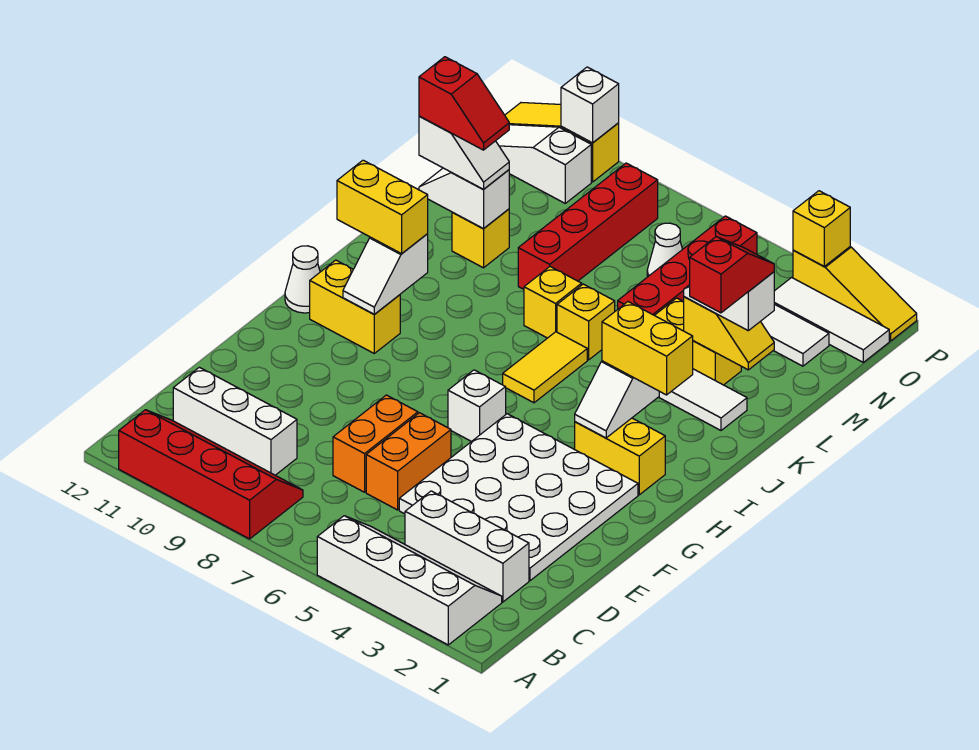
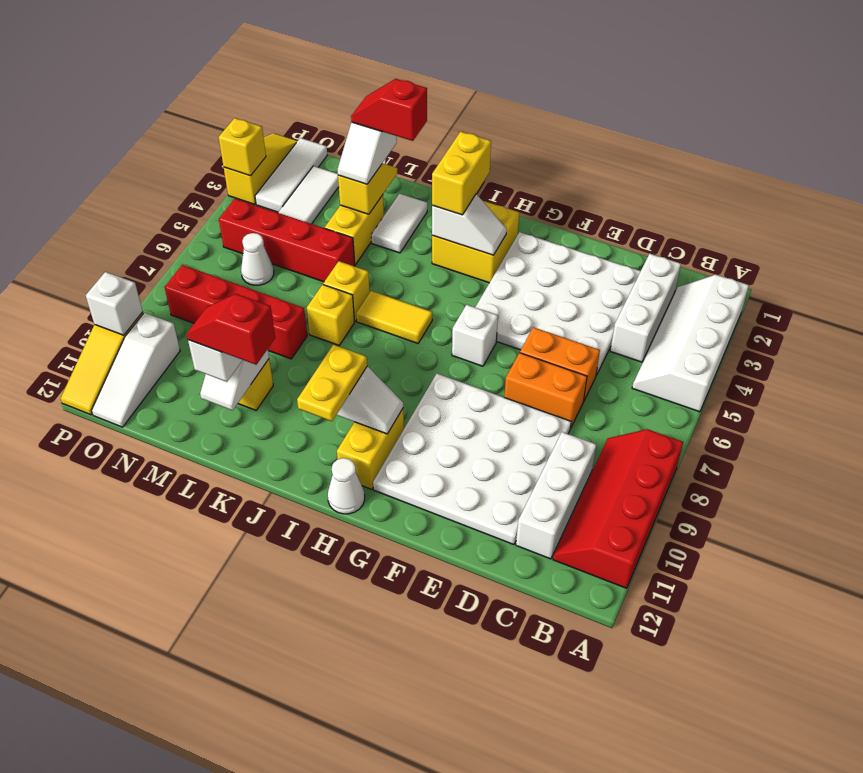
none -> white 4x4 plate [373,374,571,545]
yellow 1x2 brick [575,418,665,495] -> yellow 2x2 brick [432,201,519,283]
yellow 1x2 brick [337,160,428,254] -> yellow 1x2 plate [297,345,367,421]
red 1x2 slope [419,57,509,150] -> red 1x2 slope turned to [187,294,275,365]

